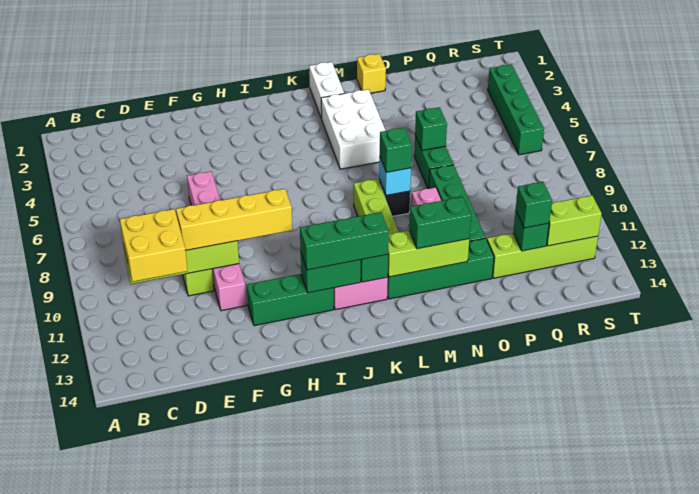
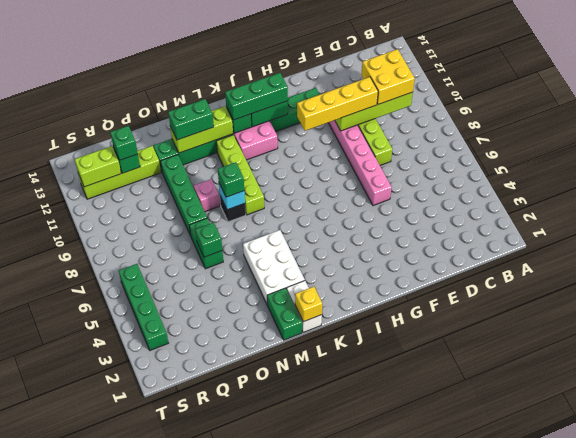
none -> green 1x2 brick [267,288,302,340]
yellow 1x1 brick [357,54,386,93] -> yellow 1x1 brick moved to [295,287,322,322]

